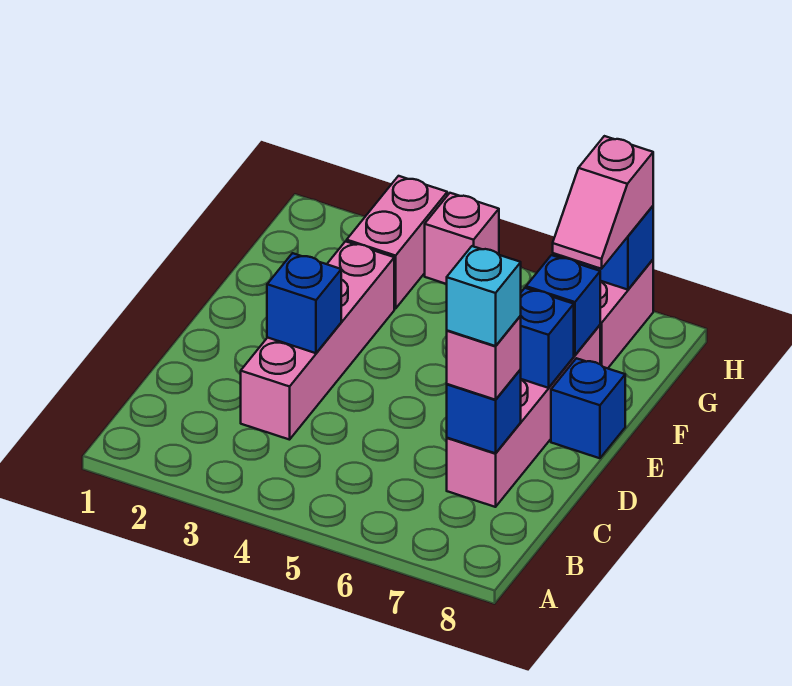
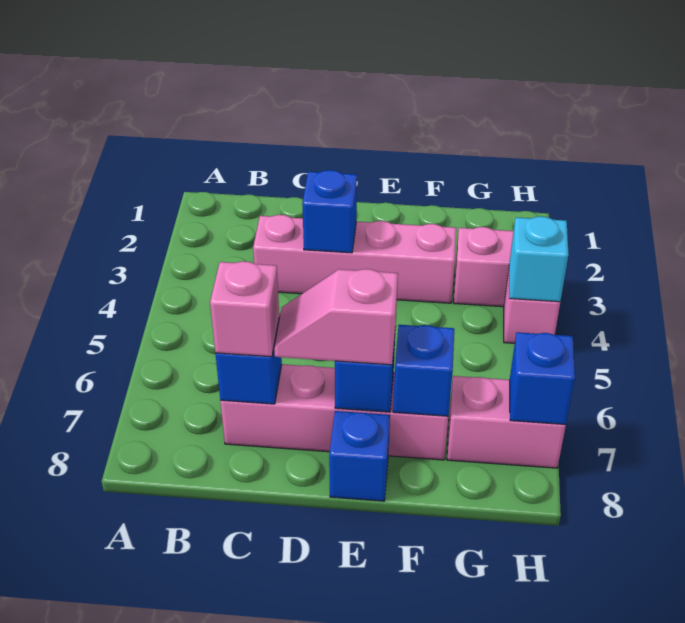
cyan 1x1 brick [447,246,521,346] -> cyan 1x1 brick moved to [509,216,569,302]
pink 1x2 slope [553,136,653,269] -> pink 1x2 slope moved to [274,269,398,365]

